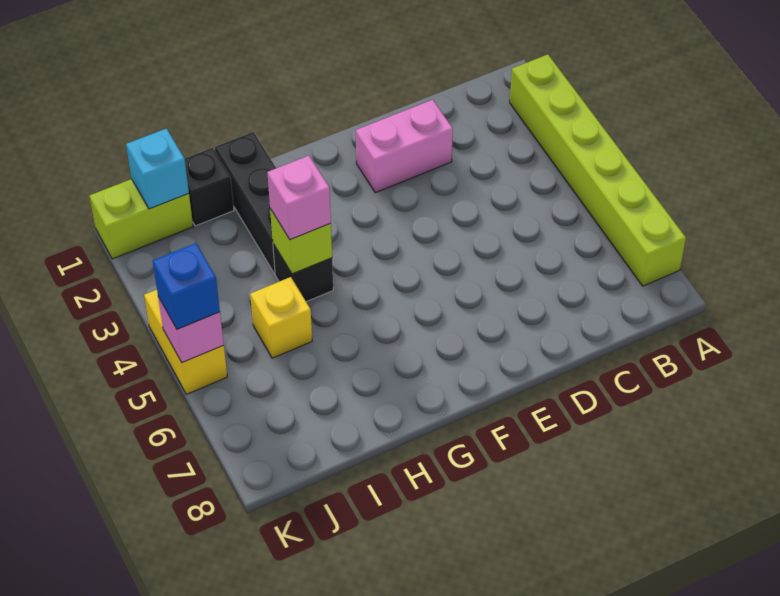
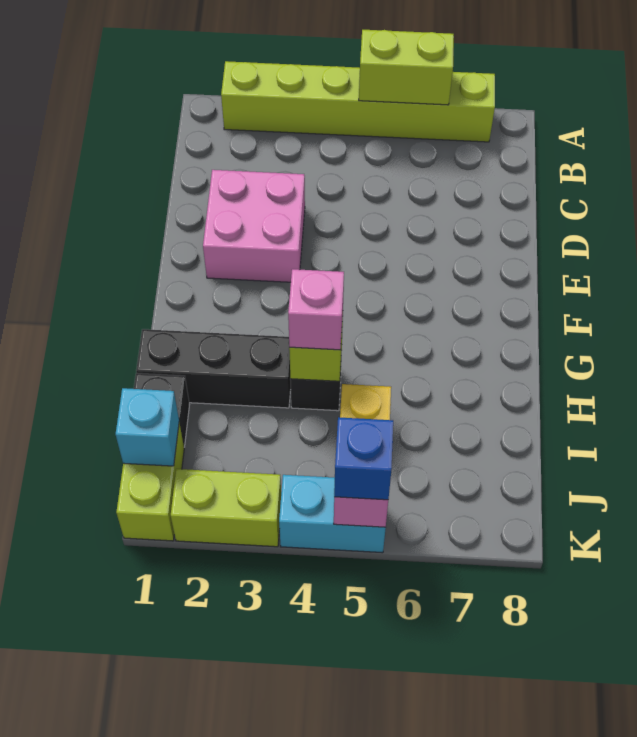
none -> lime 1x2 brick [359,30,454,105]
pink 1x2 brick [356,100,453,193] -> pink 2x2 brick [203,170,305,282]
none -> lime 1x2 brick [171,469,281,547]
yellow 1x2 brick [144,290,227,394] -> cyan 1x2 brick [279,475,386,553]

